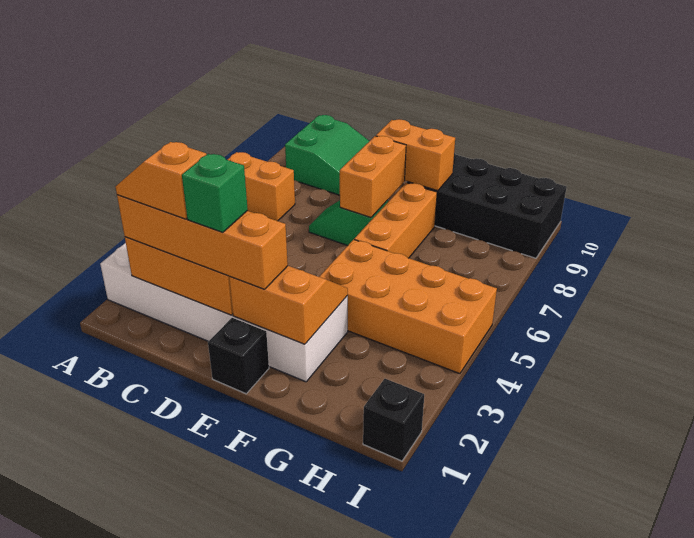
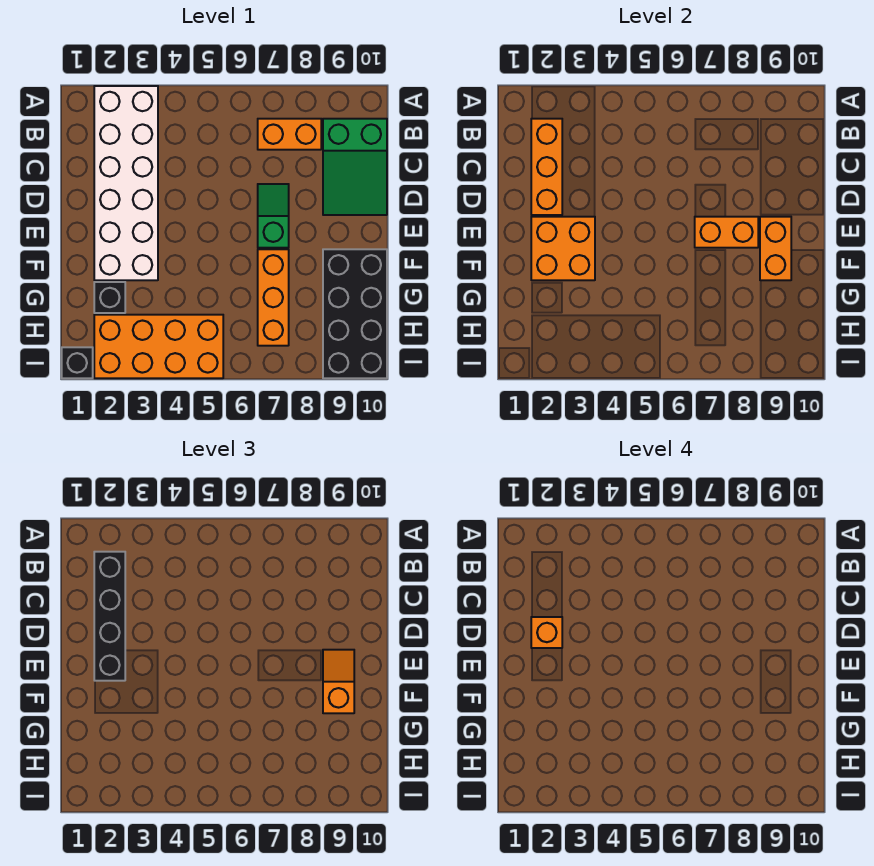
orange 1x2 brick [227,152,295,221] -> orange 1x2 brick turned to [258,119,321,150]
orange 1x4 brick [117,195,288,289] -> black 1x4 brick [94,552,125,681]
orange 1x2 slope [115,142,206,219] -> orange 1x2 slope moved to [323,650,354,713]
green 1x1 brick [182,154,248,232] -> orange 1x1 brick [531,617,562,648]
black 1x1 brick [208,318,269,394] -> black 1x1 brick moved to [94,282,125,313]
orange 2x2 slope [229,266,348,344] -> orange 2x2 brick [531,217,595,280]
orange 2x4 brick [319,240,497,374] -> orange 2x4 brick turned to [94,315,223,378]
orange 1x3 brick [354,183,437,258] -> orange 1x3 brick turned to [258,249,289,346]

